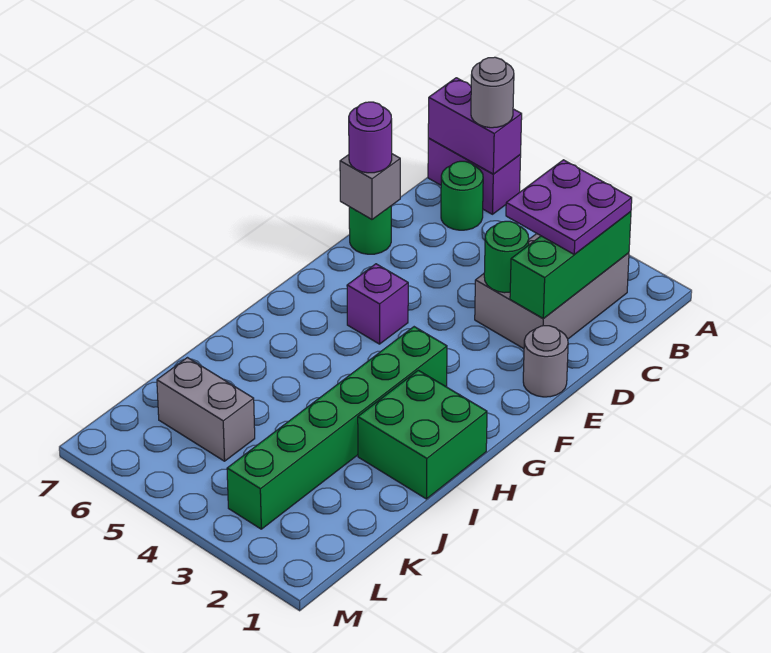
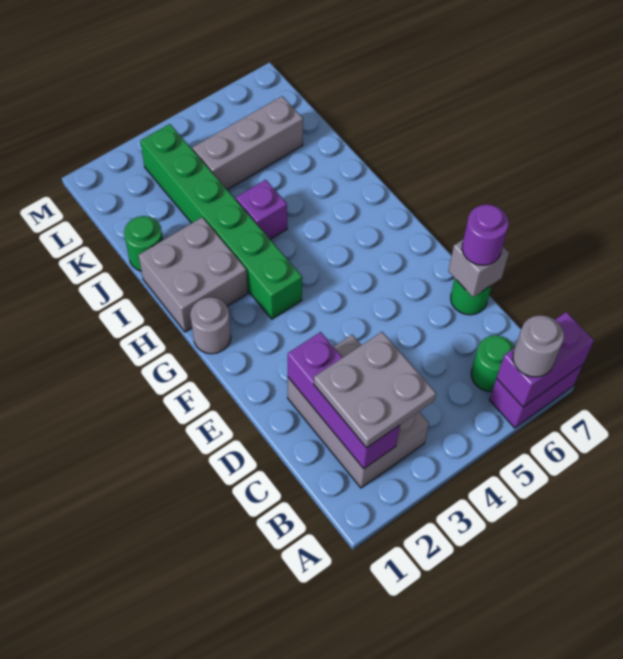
green 1x3 brick [510,212,631,319] -> purple 1x3 brick [288,332,400,469]
purple 2x2 plate [506,160,632,255] -> grey 2x2 plate [314,332,436,448]
green 1x1 round brick [484,221,529,293] -> green 1x1 round brick moved to [124,216,163,271]
grey 1x1 round brick [523,326,568,397] -> grey 1x1 round brick moved to [190,297,231,354]
purple 1x1 brick [347,264,408,344] -> purple 1x1 brick moved to [236,180,287,240]
green 2x2 brick [358,370,487,499] -> grey 2x2 brick [138,217,248,332]
grey 1x2 brick [157,358,255,461] -> grey 1x3 brick [193,96,303,190]

